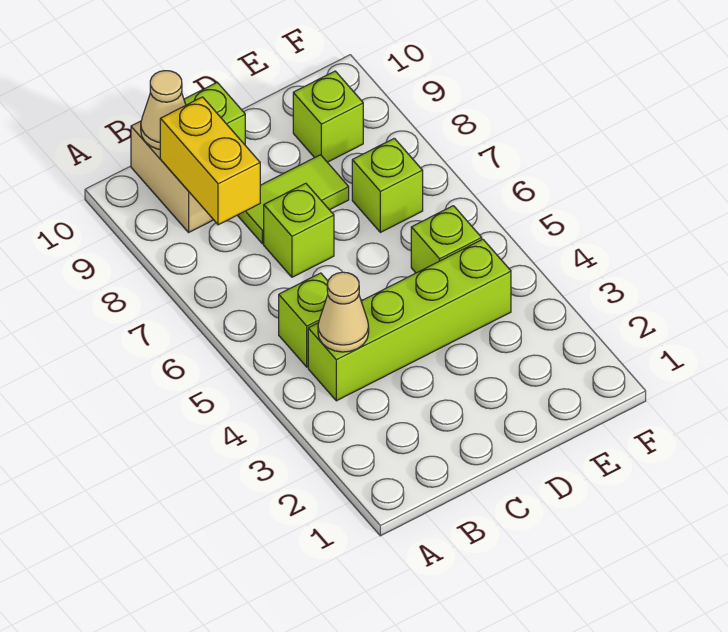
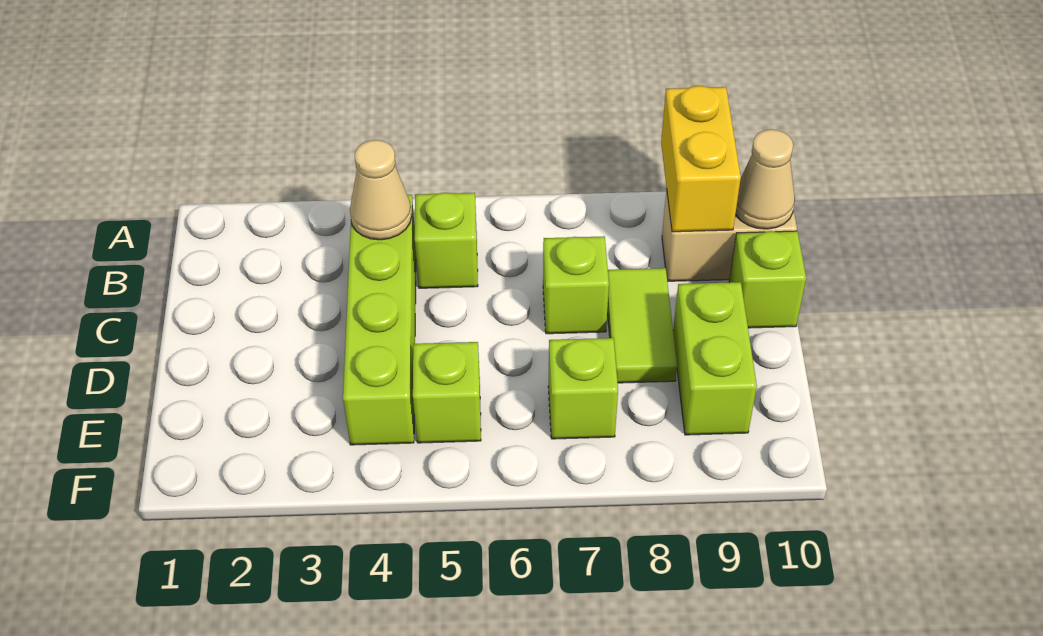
yellow 1x2 brick [160,97,260,225] -> yellow 1x2 brick turned to [661,86,741,232]
lime 1x1 brick [293,71,363,162] -> lime 1x2 brick [673,282,757,435]

